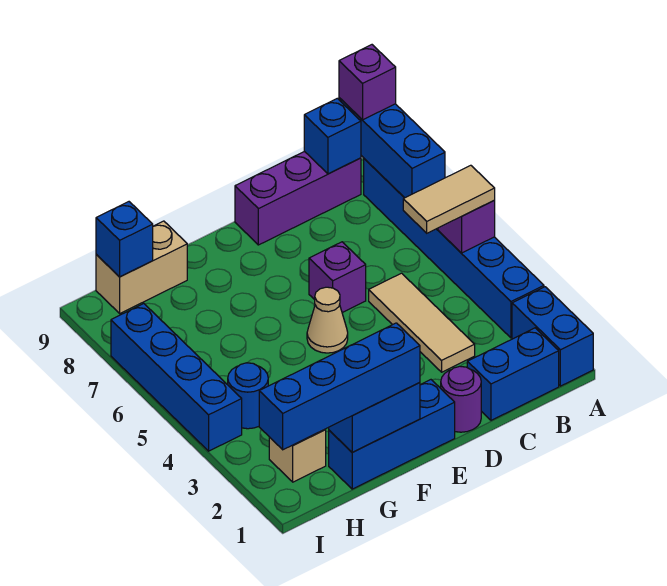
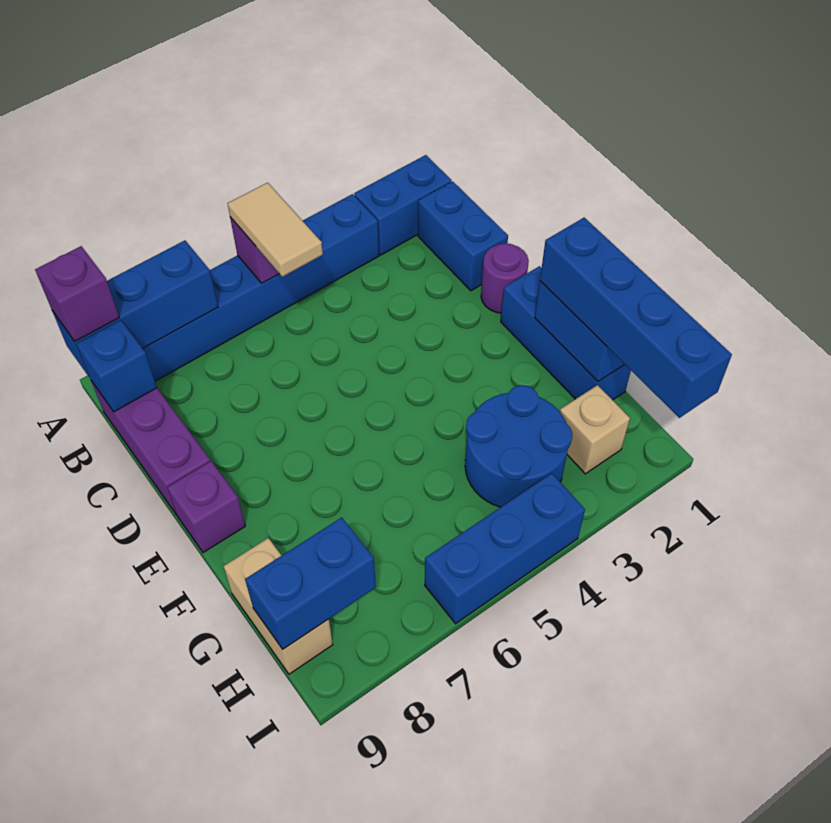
tan 1x3 tile [369,273,475,372] -> none
purple 1x1 brick [309,242,366,313] -> purple 1x1 brick moved to [167,461,245,553]
tan 1x1 cone [307,287,348,353] -> none
blue 1x1 round brick [228,363,268,429] -> blue 2x2 round brick [465,385,572,507]
blue 1x1 brick [96,202,153,277] -> blue 1x2 brick [245,517,376,649]
blue 1x4 brick [111,304,242,451] -> blue 1x3 brick [425,473,585,624]

